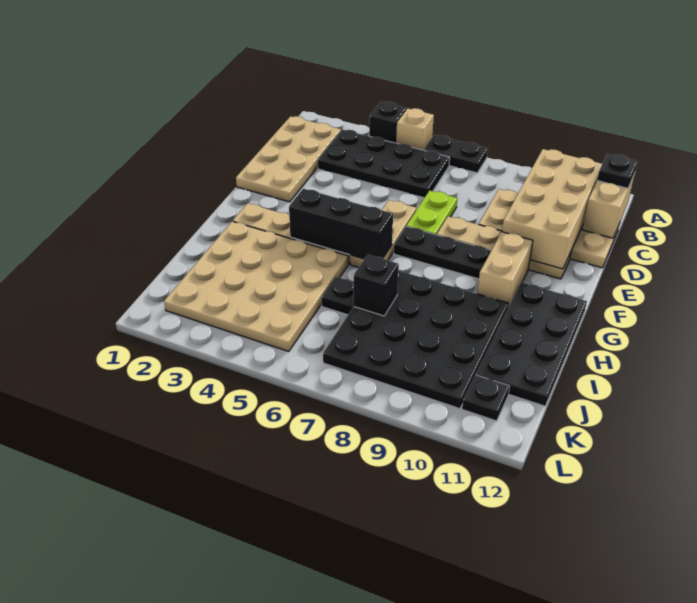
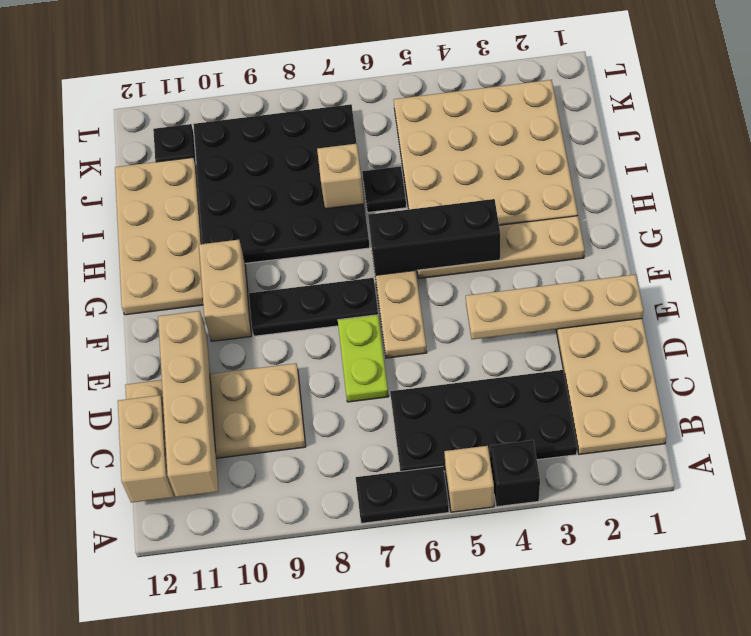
tan 2x4 brick [502,149,602,269] -> tan 1x4 brick [158,311,218,497]
black 1x1 plate [597,154,638,188] -> none
tan 1x4 plate [437,216,571,279] -> tan 1x4 plate moved to [466,275,644,339]
black 2x4 plate [476,282,587,406] -> tan 2x4 plate [115,157,203,315]
black 1x1 brick [353,255,399,316] -> tan 1x1 brick [317,144,364,209]

